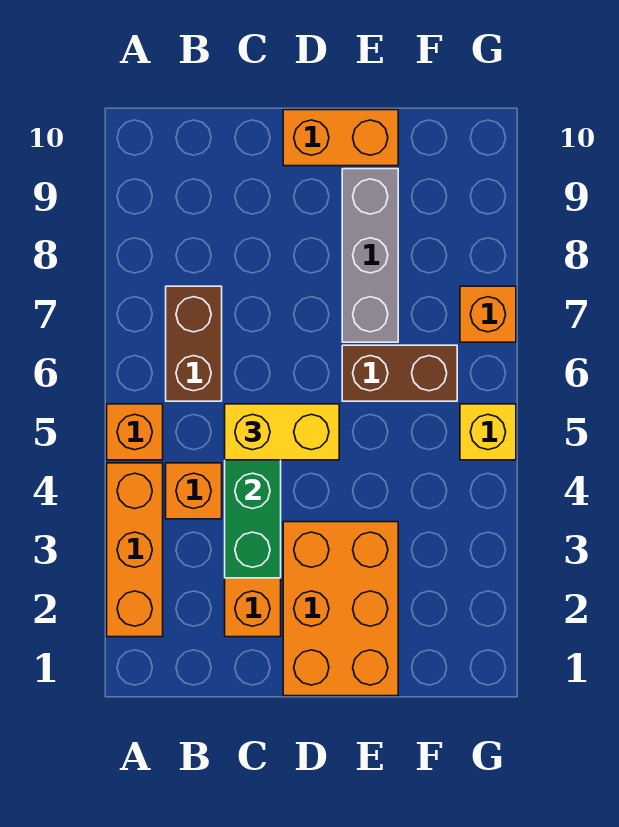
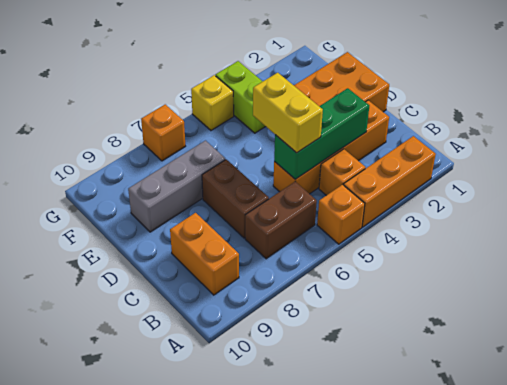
orange 1x2 brick [283,110,398,166] -> orange 1x2 brick moved to [170,213,239,295]
brown 1x2 brick [342,345,457,401] -> brown 1x2 brick moved to [202,159,269,238]
none -> lime 1x2 brick [216,61,266,133]

